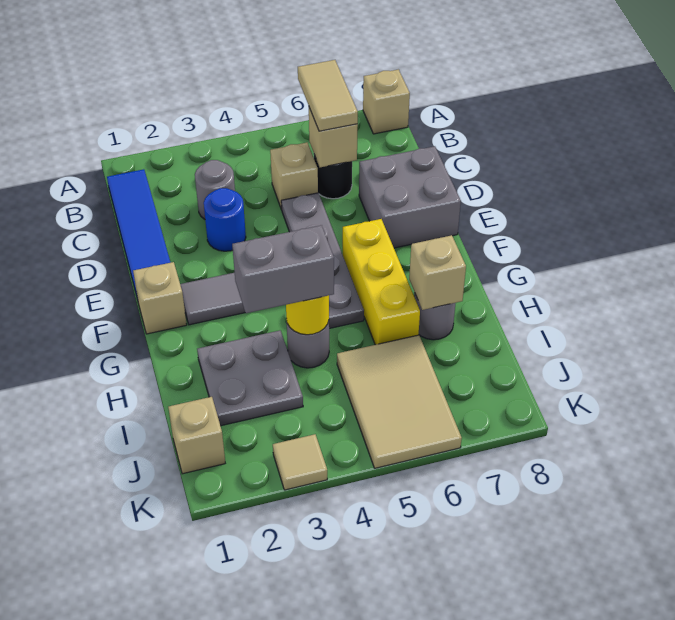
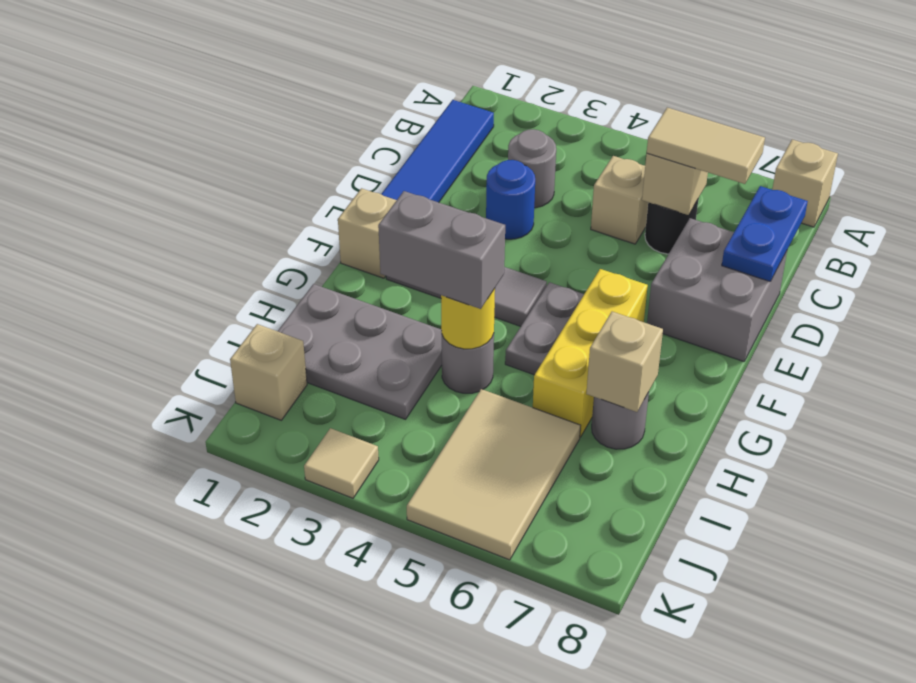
tan 1x2 tile [298,60,358,131] -> tan 1x2 tile turned to [647,108,765,184]
none -> blue 1x2 plate [722,186,808,281]
grey 1x4 plate [281,193,364,328] -> grey 1x2 plate [505,282,584,375]
grey 2x2 plate [197,330,303,426] -> grey 2x3 plate [278,284,442,419]

